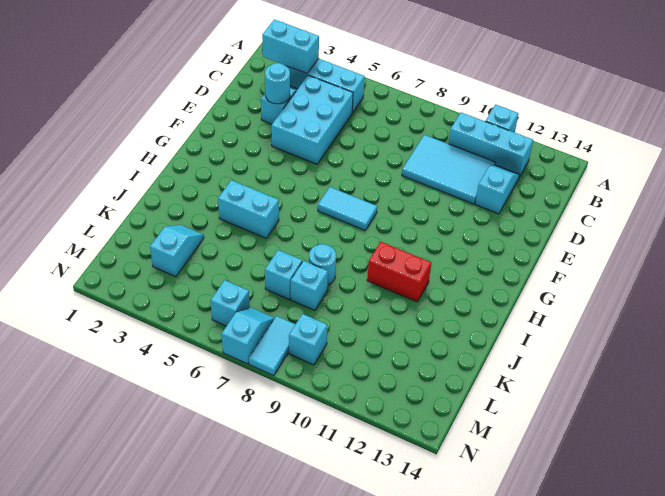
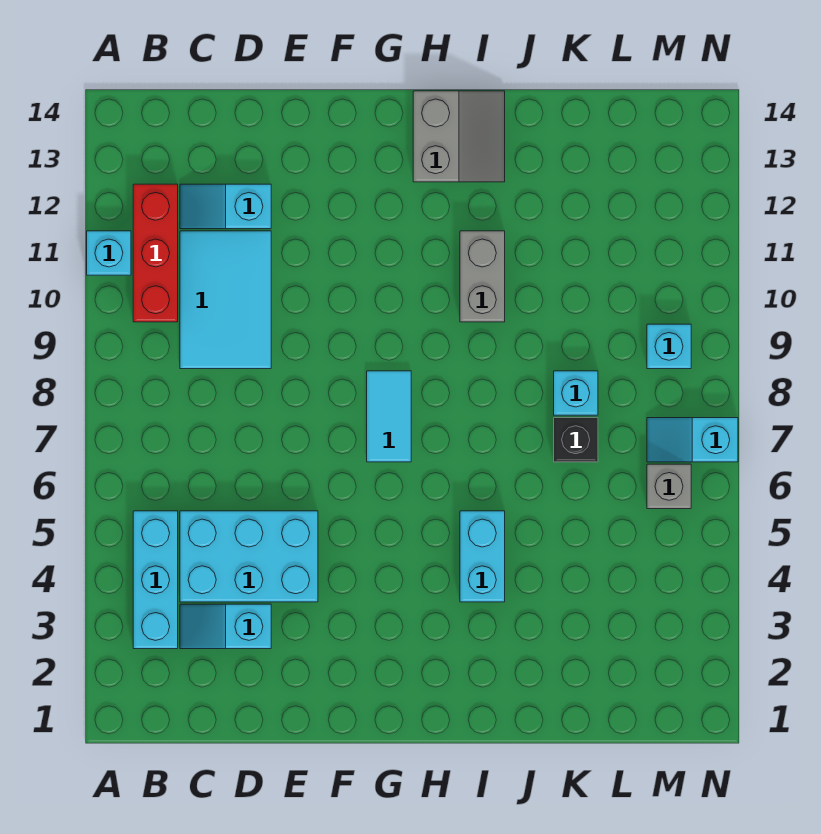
cyan 1x2 brick [262,19,319,74] -> none
cyan 1x3 brick [449,113,533,177] -> red 1x3 brick [133,184,178,322]
cyan 1x1 round brick [265,63,290,104] -> none
none -> grey 2x2 slope [413,91,505,182]
red 1x2 brick [367,242,431,302] -> grey 1x2 brick [460,231,505,322]
cyan 1x1 round brick [309,244,336,285] -> none
cyan 1x2 slope [150,225,204,277] -> none
cyan 1x1 brick [265,250,302,299] -> black 1x1 brick [554,418,598,462]
cyan 1x1 brick [211,280,250,326] -> grey 1x1 brick [647,464,691,509]
cyan 1x2 tile [249,316,295,375] -> none

